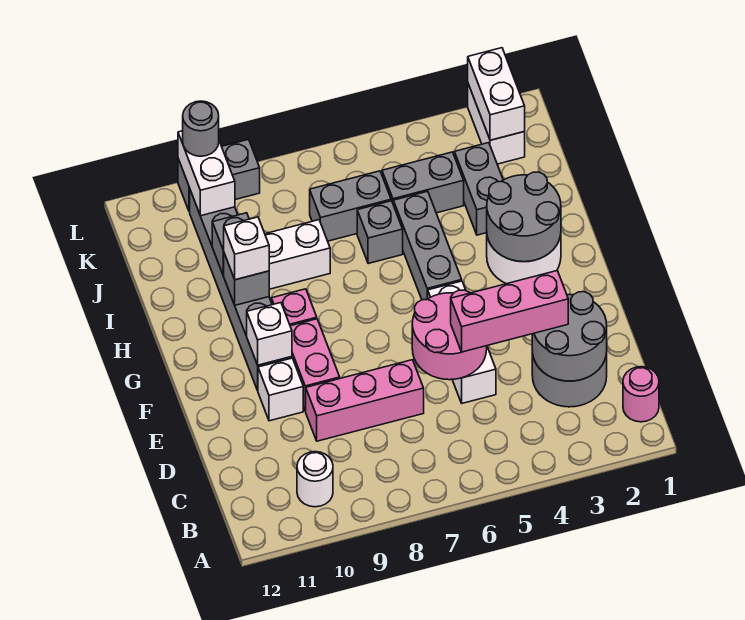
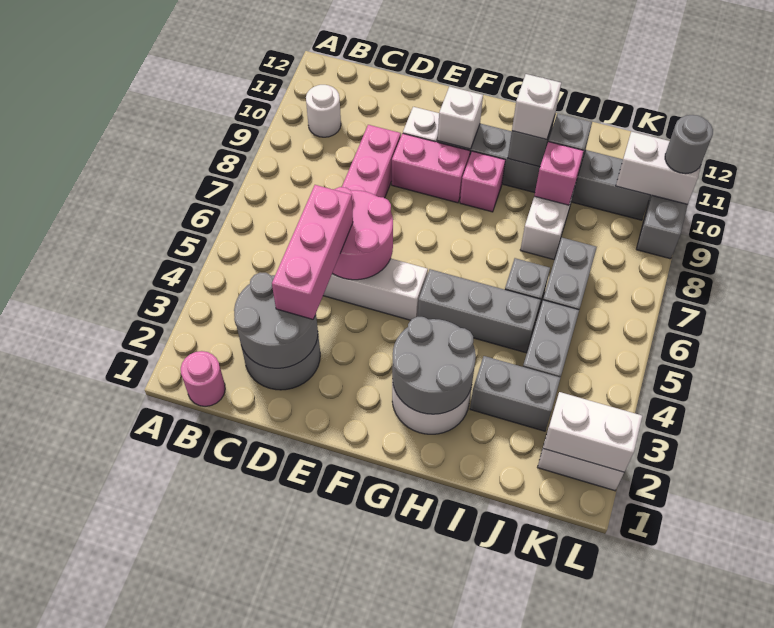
none -> pink 1x1 brick [534,142,584,205]

